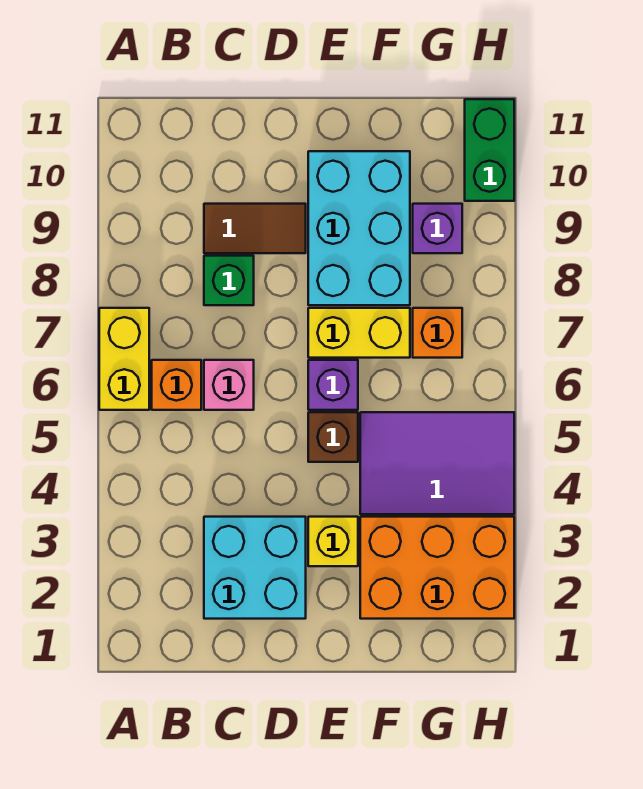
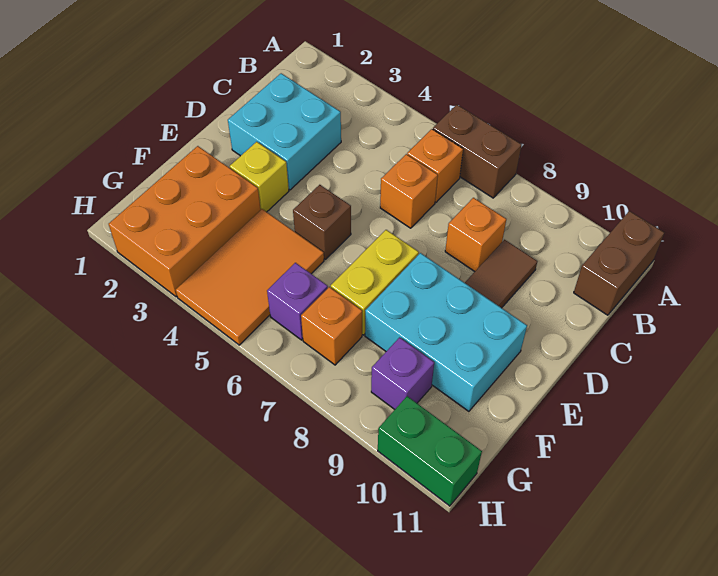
yellow 1x2 brick [99,308,149,410] -> brown 1x2 brick [433,105,522,198]
none -> brown 1x2 brick [574,211,664,315]
pink 1x1 brick [204,360,254,410] -> orange 1x1 brick [380,154,438,228]
green 1x1 brick [204,256,254,305] -> orange 1x1 brick [445,198,506,271]
purple 1x1 brick [308,360,358,410] -> purple 1x1 brick moved to [267,263,328,340]
purple 2x3 tile [360,412,514,514] -> orange 2x3 tile [176,209,324,345]

